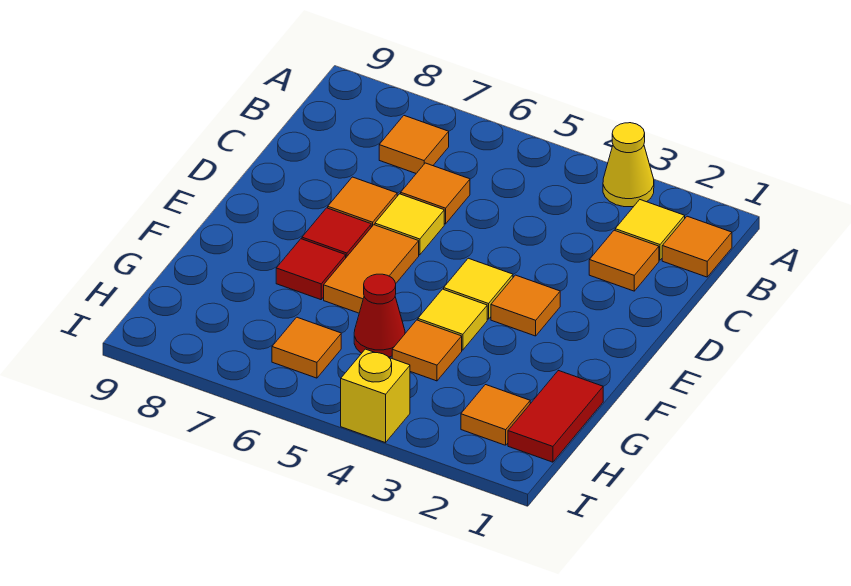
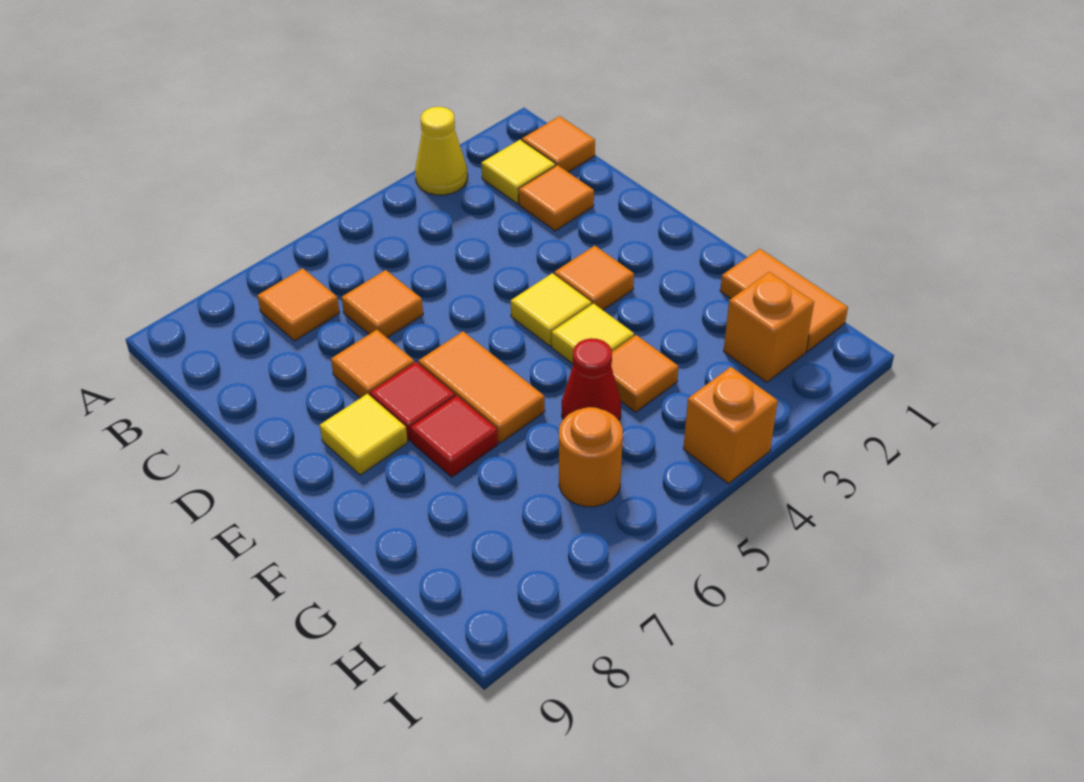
yellow 1x1 tile [375,194,444,255] -> yellow 1x1 tile moved to [320,394,408,475]
red 1x2 tile [508,370,603,462] -> orange 1x2 tile [720,249,848,352]
orange 1x1 tile [461,385,530,445] -> orange 1x1 brick [724,272,814,382]
orange 1x1 tile [272,317,341,378] -> orange 1x1 round brick [559,407,623,507]
yellow 1x1 brick [341,349,410,443] -> orange 1x1 brick [683,367,778,484]

